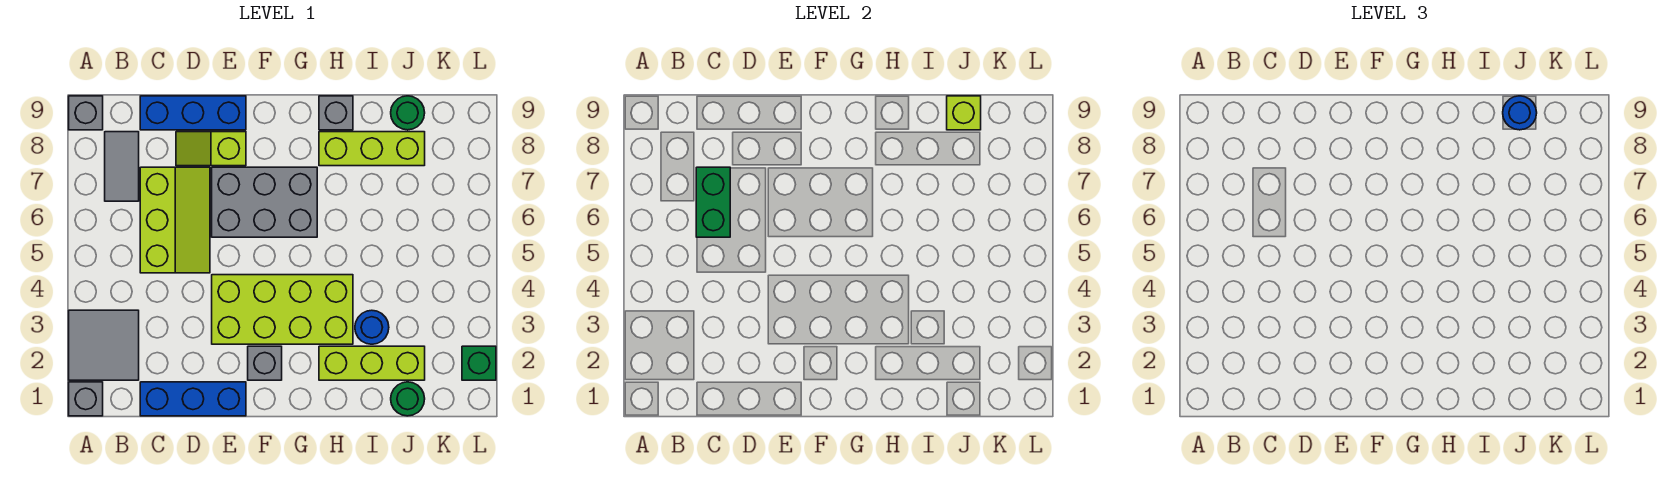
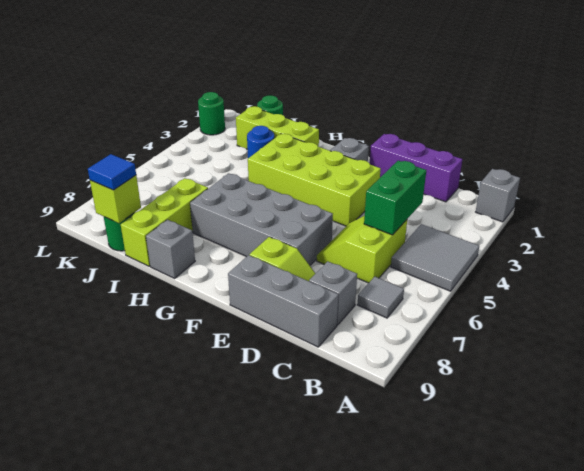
grey 2x2 tile [69,310,139,380] -> grey 2x2 tile moved to [391,224,479,291]
grey 1x1 brick [69,96,103,130] -> grey 1x1 brick moved to [309,261,357,325]
grey 1x2 tile [105,132,139,201] -> grey 1x1 tile [357,277,404,318]
blue 1x3 brick [140,382,246,416] -> purple 1x3 brick [370,134,462,202]
lime 2x3 slope [140,167,210,273] -> lime 2x2 slope [317,216,407,283]
green 1x2 brick [696,167,730,237] -> green 1x2 brick moved to [364,161,426,235]
blue 1x3 brick [140,96,246,130] -> grey 1x3 brick [228,255,338,347]
grey 2x3 brick [212,167,317,237] -> grey 2x4 brick [190,173,333,265]
lime 1x3 brick [319,132,425,166] -> lime 1x3 brick turned to [121,178,208,266]
blue 1x1 round brick [1503,96,1537,130] -> blue 1x1 tile [88,154,136,190]
green 1x1 brick [462,346,496,380] -> green 1x1 round brick [198,92,225,135]

